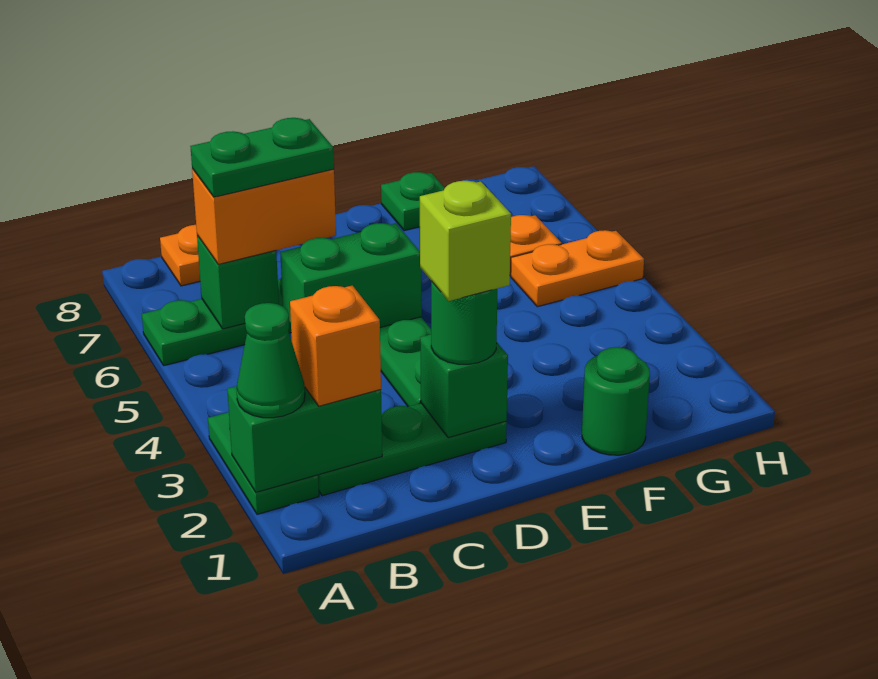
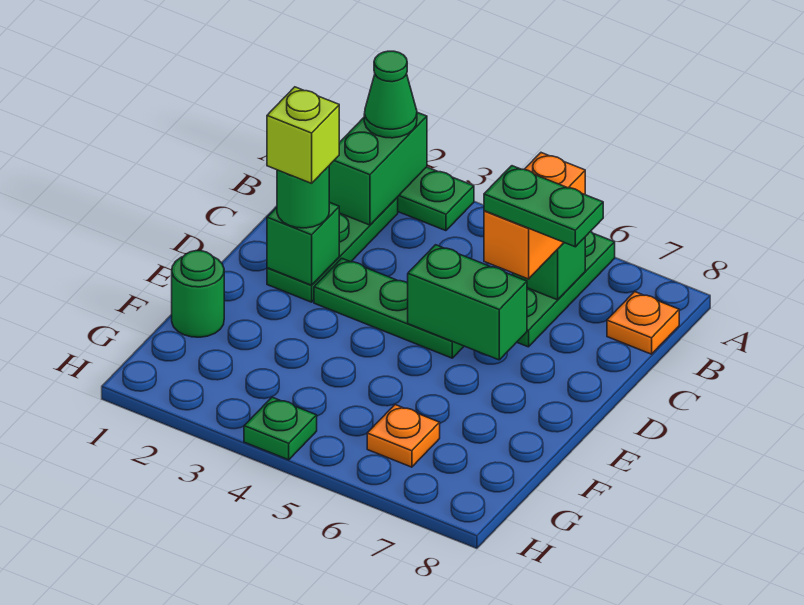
orange 1x1 brick [290,285,381,406] -> none
green 1x2 plate [190,118,334,197] -> green 1x2 plate turned to [484,166,603,247]
green 1x2 brick [280,223,422,328] -> green 1x2 brick turned to [408,245,527,360]
green 1x1 plate [381,172,445,231] -> green 1x1 plate moved to [244,397,317,460]
orange 1x2 plate [511,230,644,307] -> none

